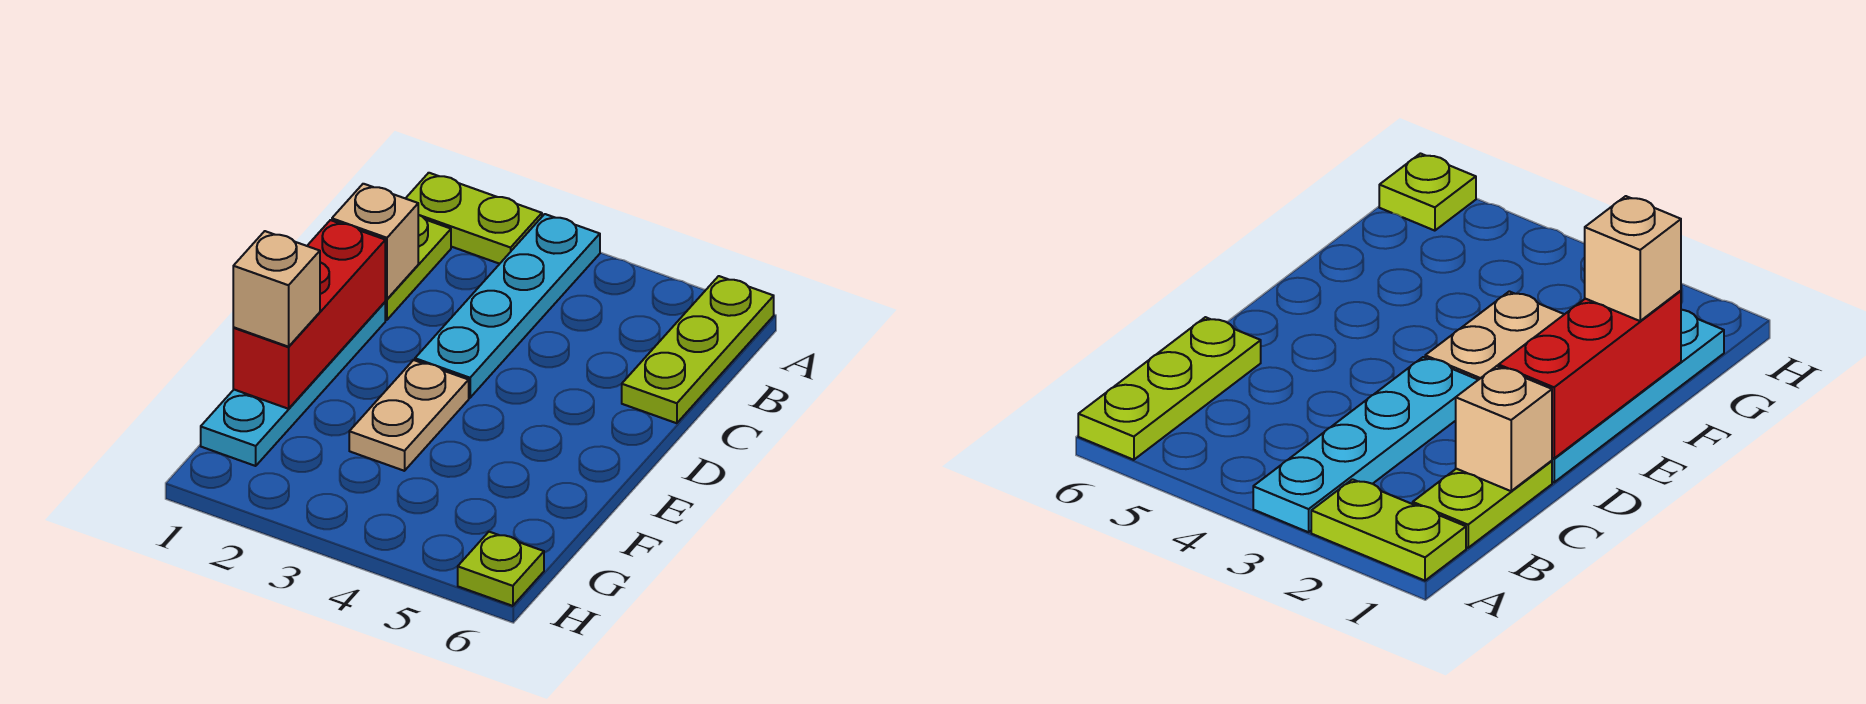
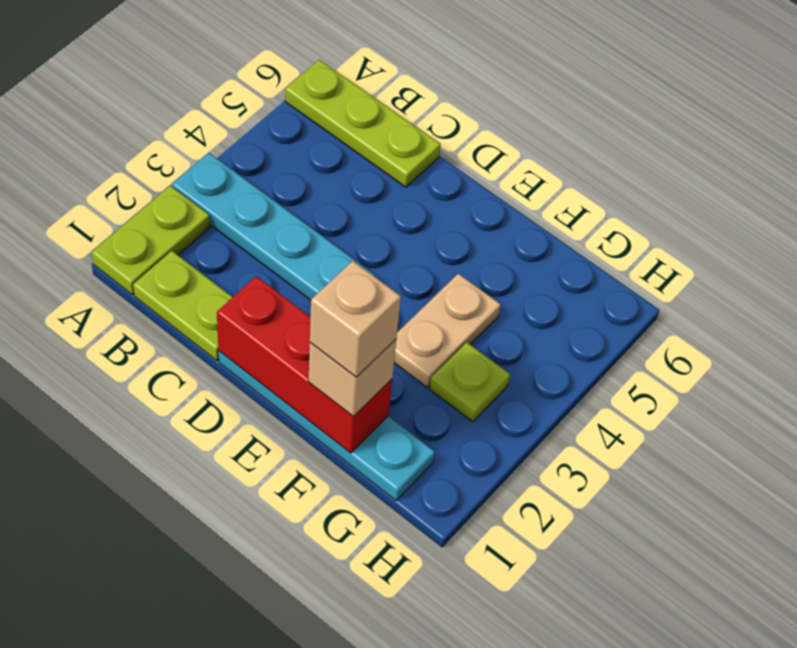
tan 1x1 brick [332,184,418,299] -> tan 1x1 brick moved to [310,261,401,377]
tan 1x2 plate [349,360,469,471] -> tan 1x2 plate turned to [394,274,501,387]
lime 1x1 plate [458,532,544,606] -> lime 1x1 plate moved to [430,342,510,422]

